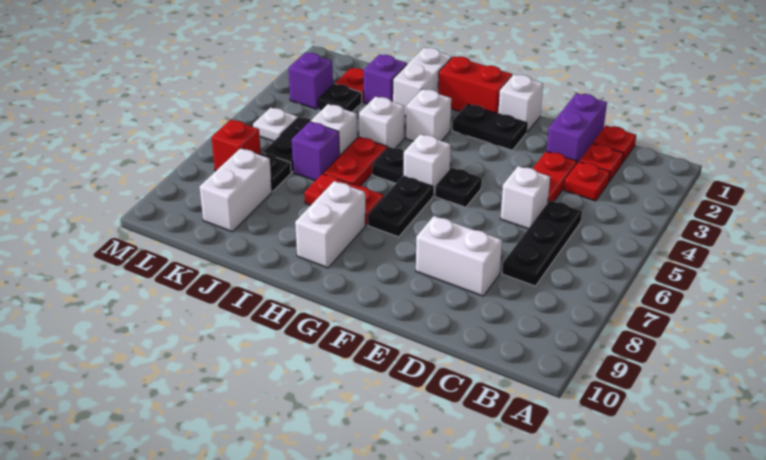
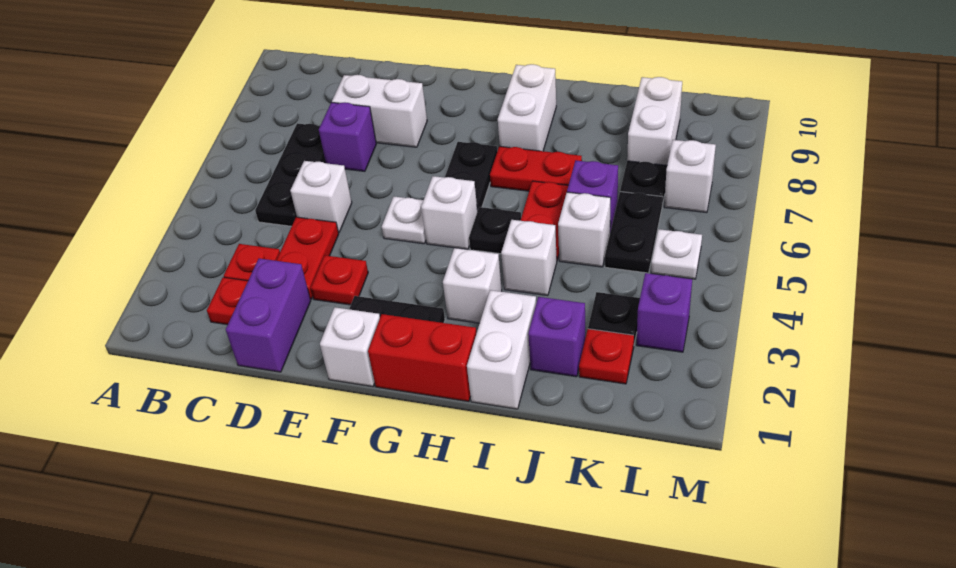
red 1x1 plate [593,126,636,162] -> red 1x1 plate moved to [311,255,368,305]
none -> purple 1x1 brick [319,102,376,171]
black 1x1 plate [435,168,482,207] -> white 1x1 plate [382,197,426,244]
red 1x1 brick [212,120,261,171] -> white 1x1 brick [664,140,716,213]

